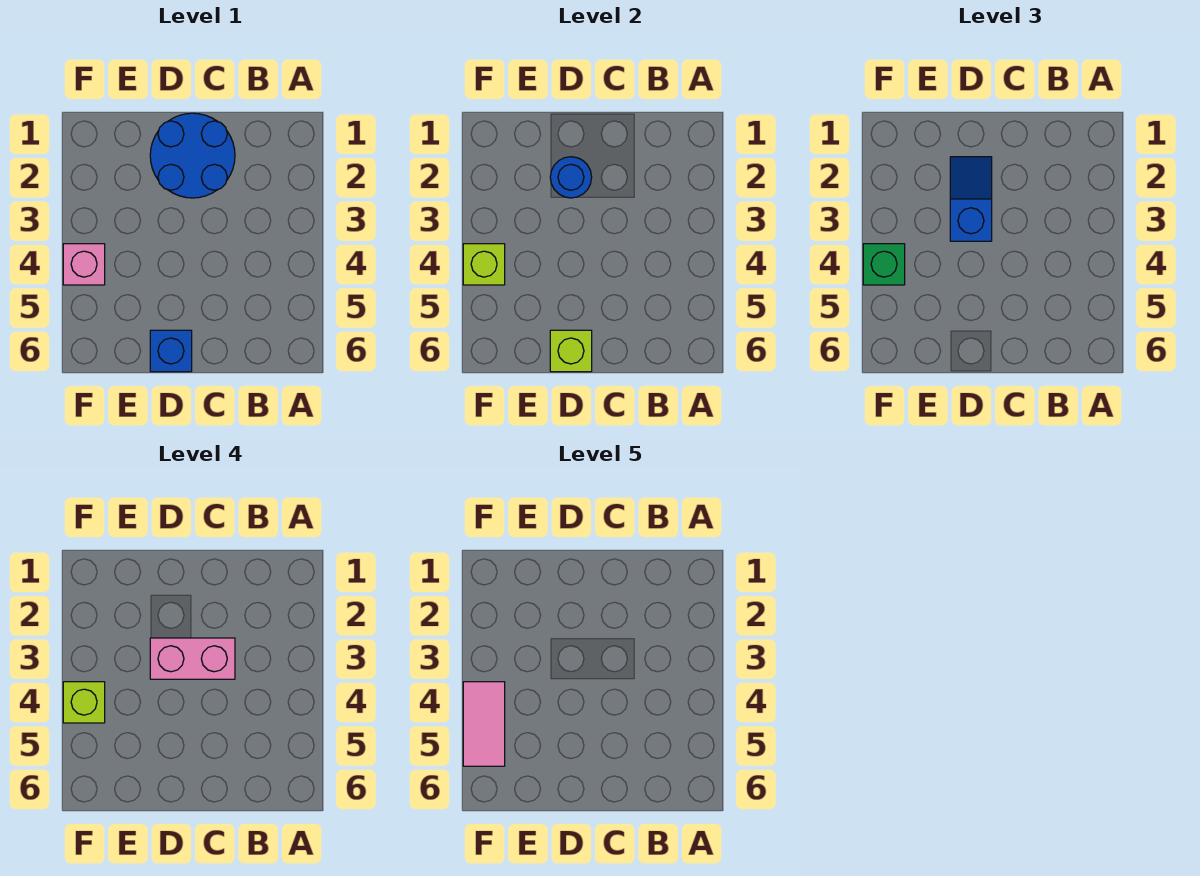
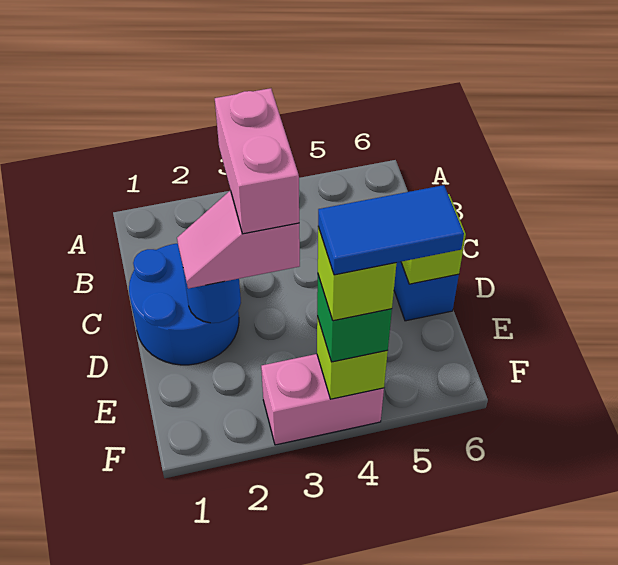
blue 1x2 slope [950,157,992,241] -> pink 1x2 slope [177,191,300,289]
pink 1x1 brick [63,244,105,285] -> pink 1x2 brick [261,354,384,445]
pink 1x2 tile [463,682,505,766] -> blue 1x2 tile [318,185,464,275]

